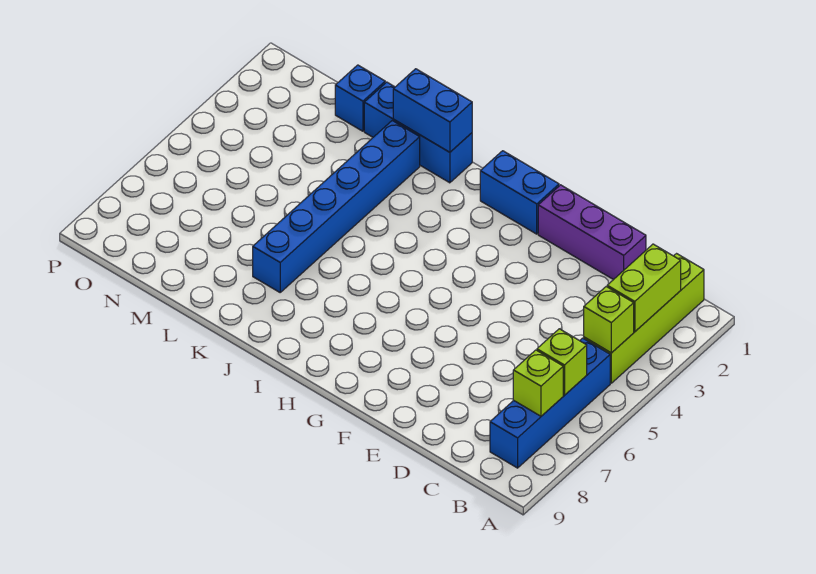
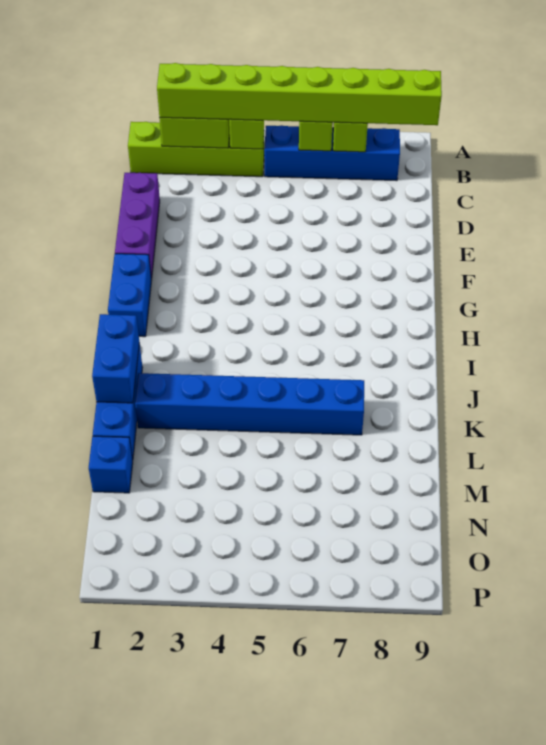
none -> lime 1x8 brick [157,63,442,125]

